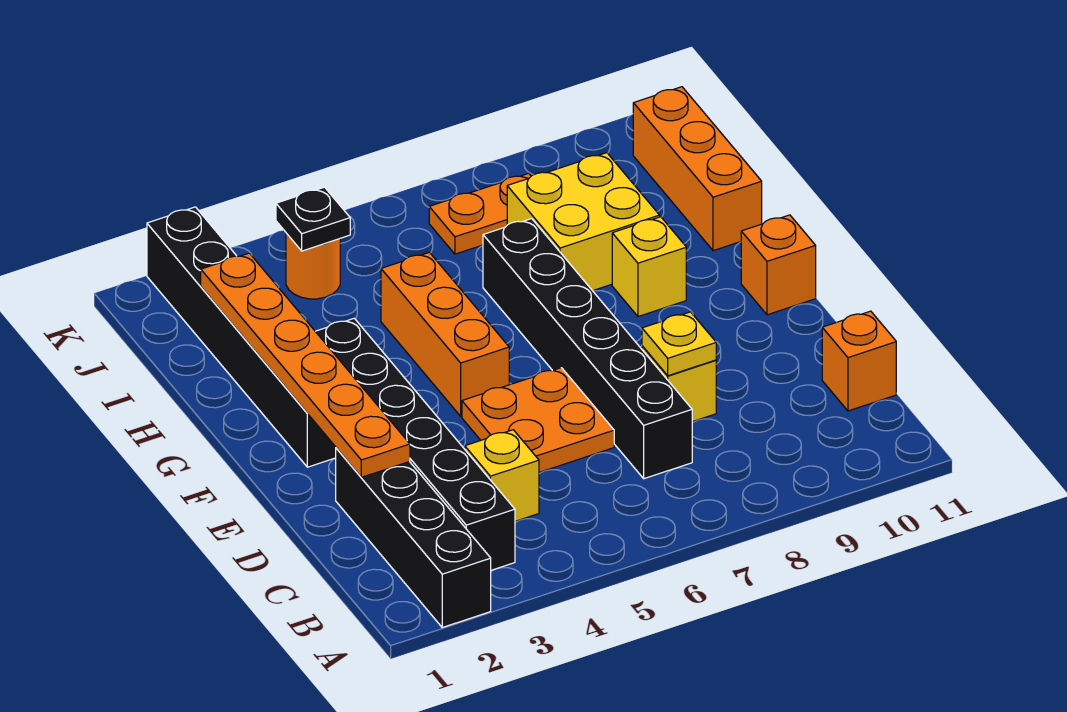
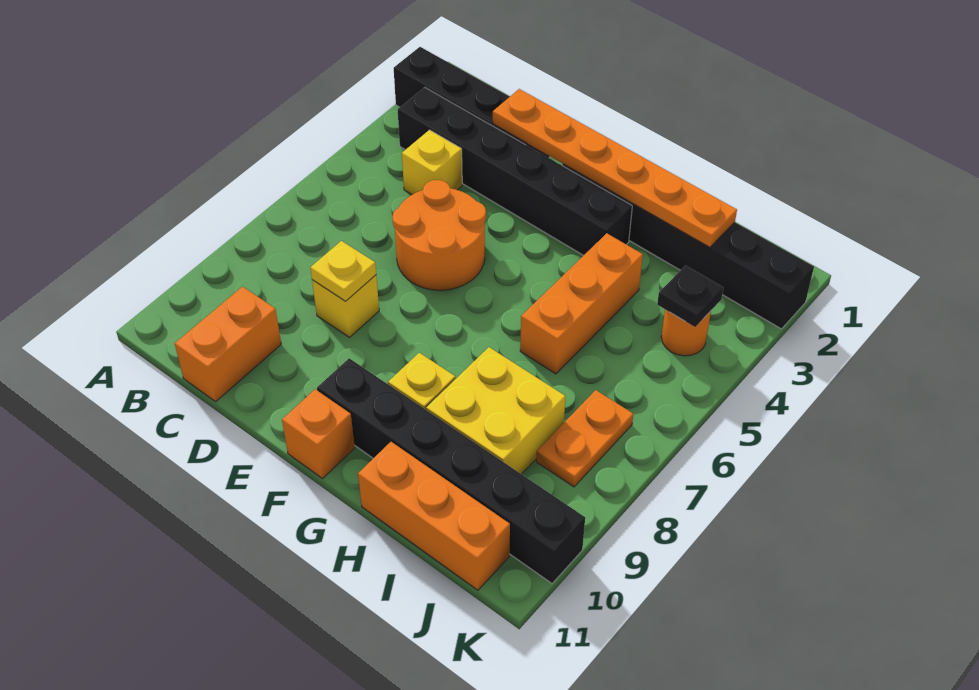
black 1x6 brick [483,219,692,479] -> black 1x6 brick moved to [317,358,585,583]
orange 1x1 brick [822,311,896,411] -> orange 1x2 brick [175,287,281,401]
orange 2x2 plate [462,368,614,472] -> orange 2x2 round brick [392,180,486,290]
orange 1x3 brick [381,252,509,416] -> orange 1x3 brick turned to [520,233,643,374]

